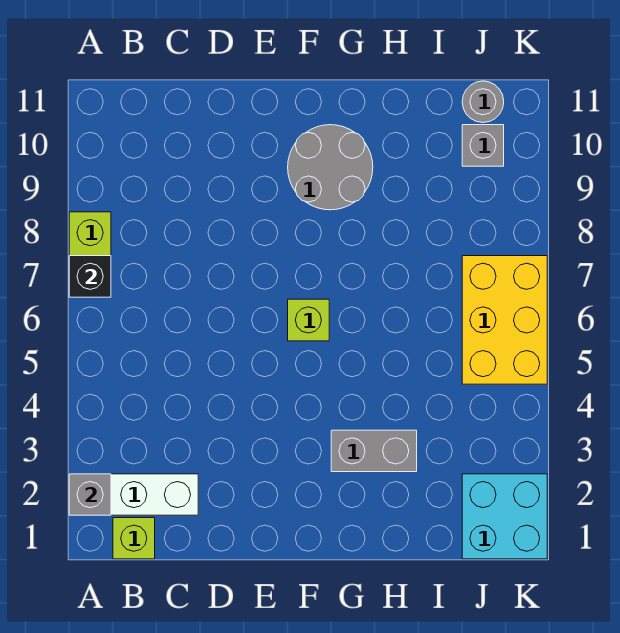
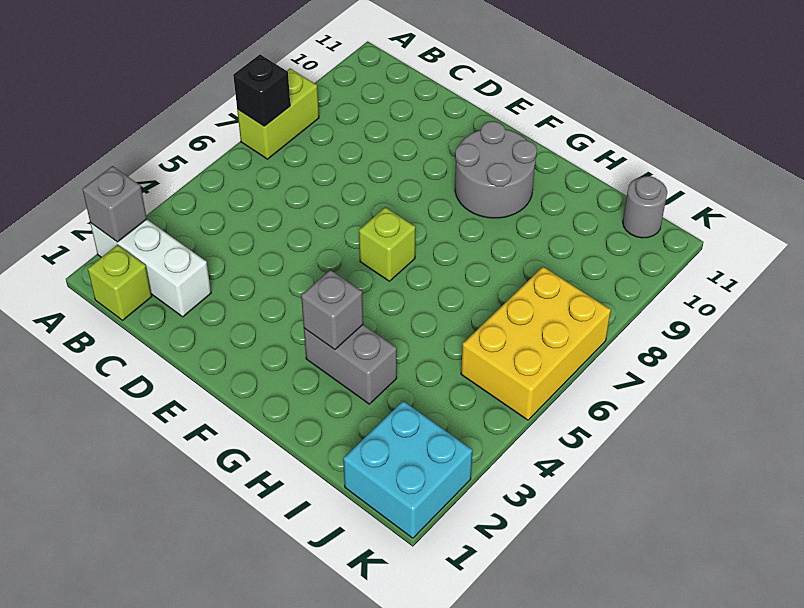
grey 1x1 brick [462,125,504,166] -> grey 1x1 brick moved to [301,270,363,350]

